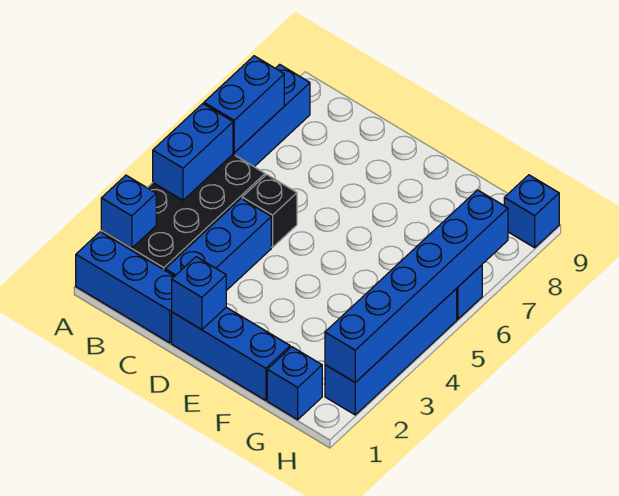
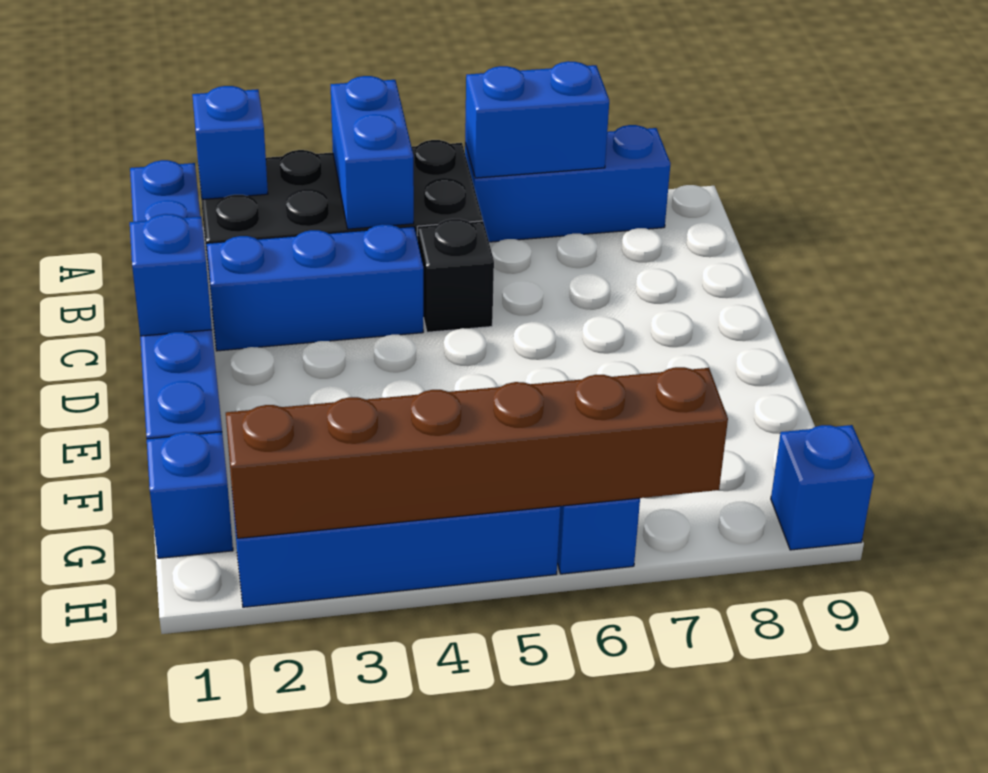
blue 1x2 brick [153,104,233,200] -> blue 1x2 brick turned to [331,76,414,229]
blue 1x6 brick [325,190,508,382] -> brown 1x6 brick [226,367,728,538]

